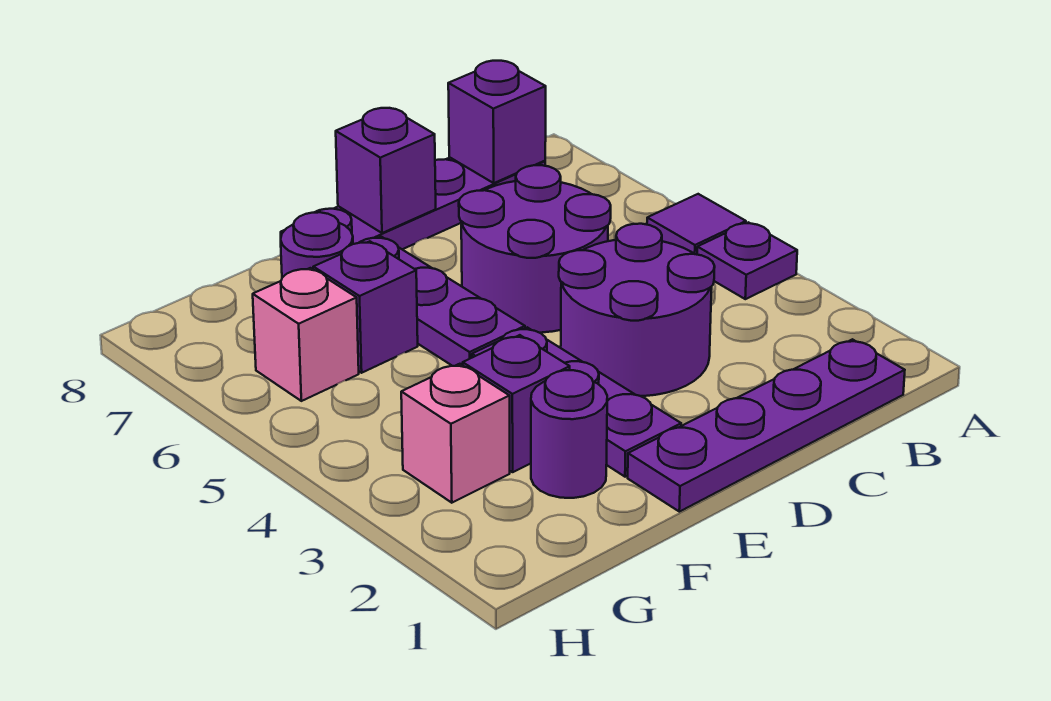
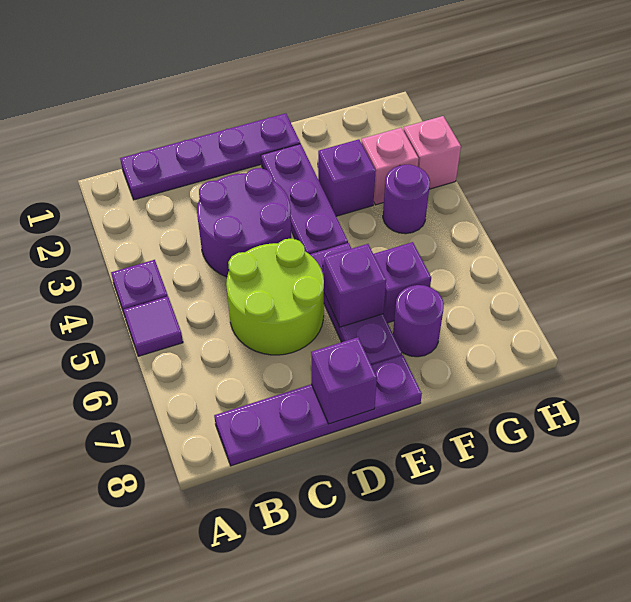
purple 1x1 brick [448,61,546,183] -> purple 1x1 brick moved to [324,244,386,327]
purple 2x2 round brick [459,165,611,333] -> lime 2x2 round brick [226,239,324,355]
purple 1x1 round brick [531,370,607,498] -> purple 1x1 round brick moved to [383,164,430,234]
pink 1x1 brick [253,268,359,401] -> pink 1x1 brick moved to [403,116,461,189]

